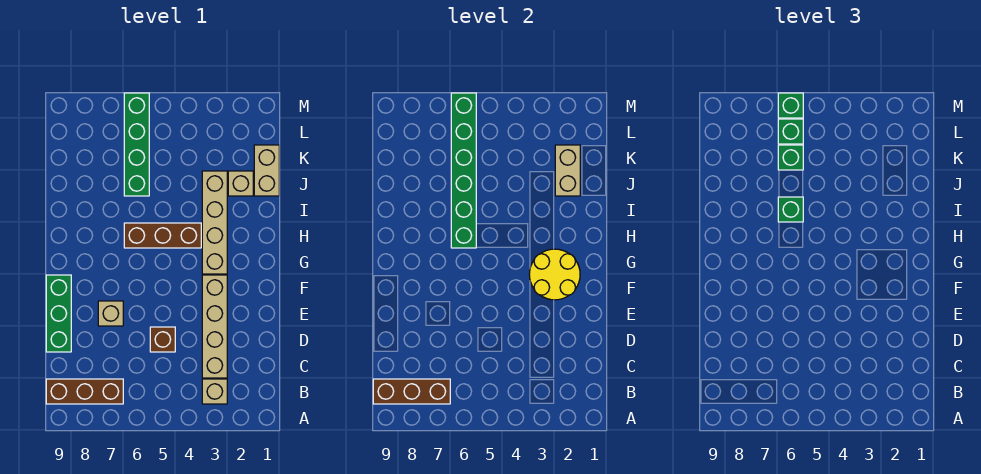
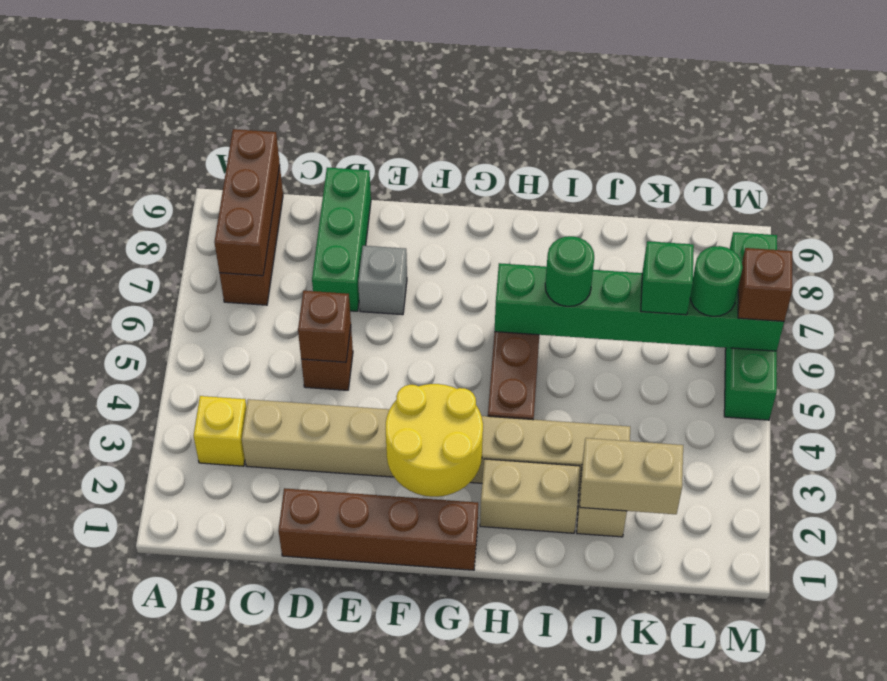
tan 1x1 brick [202,379,227,404] -> yellow 1x1 brick [194,396,246,466]
none -> brown 1x4 brick [278,488,478,570]
none -> brown 1x1 brick [298,291,351,362]
green 1x3 brick [46,275,71,352] -> green 1x3 brick turned to [312,168,371,311]
tan 1x1 brick [98,301,123,326] -> grey 1x1 brick [358,246,407,315]
green 1x1 brick [778,197,803,222] -> green 1x1 round brick [545,236,594,306]
tan 1x2 brick [254,145,279,196] -> tan 1x2 brick moved to [480,459,580,533]
green 1x4 brick [124,93,149,196] -> green 1x4 brick turned to [724,232,777,420]
green 1x1 brick [778,119,803,144] -> green 1x1 round brick [690,246,743,316]
green 1x1 brick [778,93,803,118] -> brown 1x1 brick [738,248,792,321]

